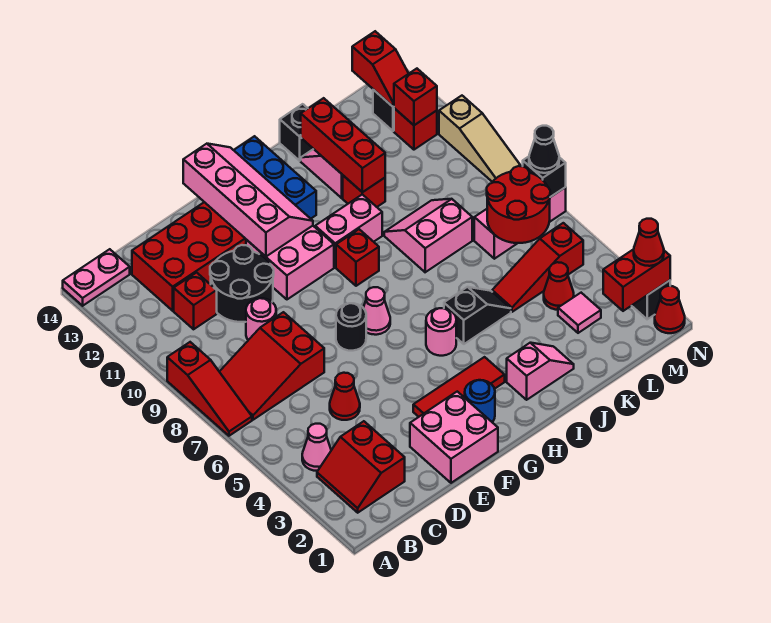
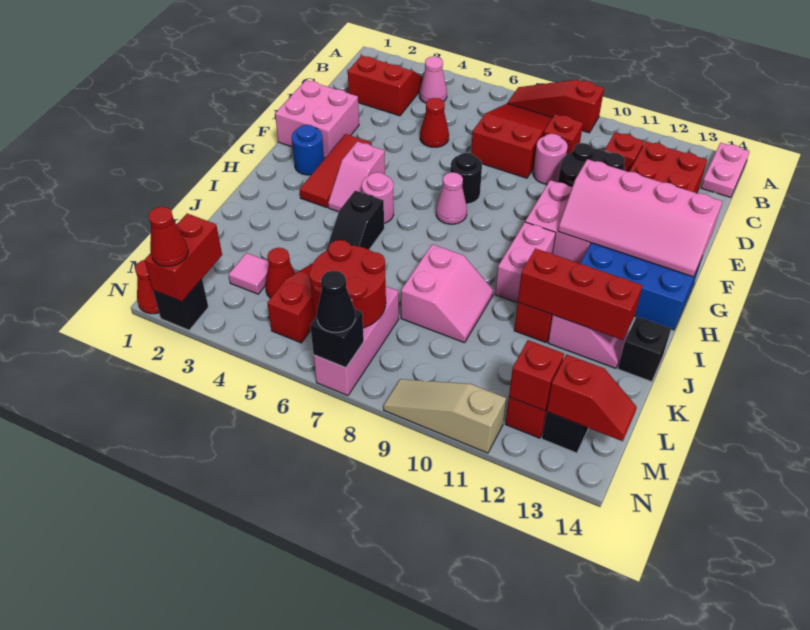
red 1x1 brick [336,229,379,286] -> red 1x1 brick moved to [543,114,583,155]
pink 1x2 slope [507,343,574,400] -> pink 1x2 slope moved to [328,141,385,212]
red 1x2 slope [352,31,409,107] -> red 1x2 slope turned to [547,354,637,441]

